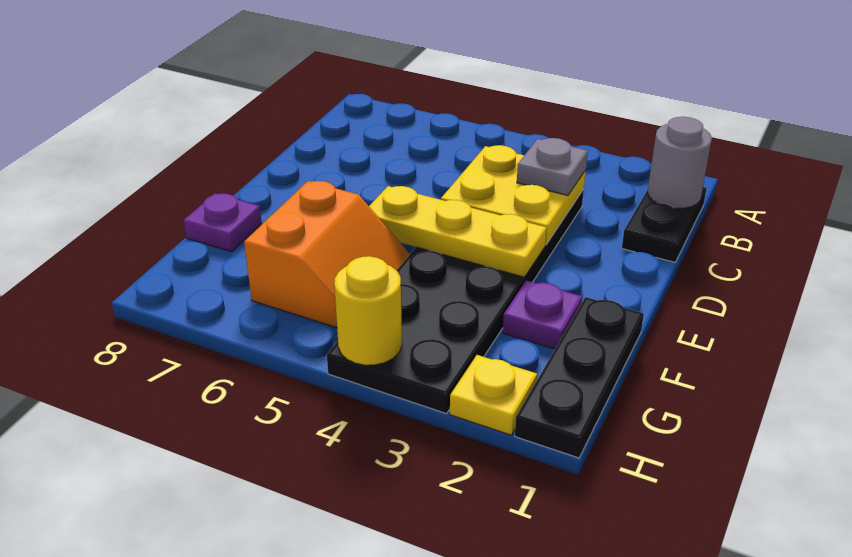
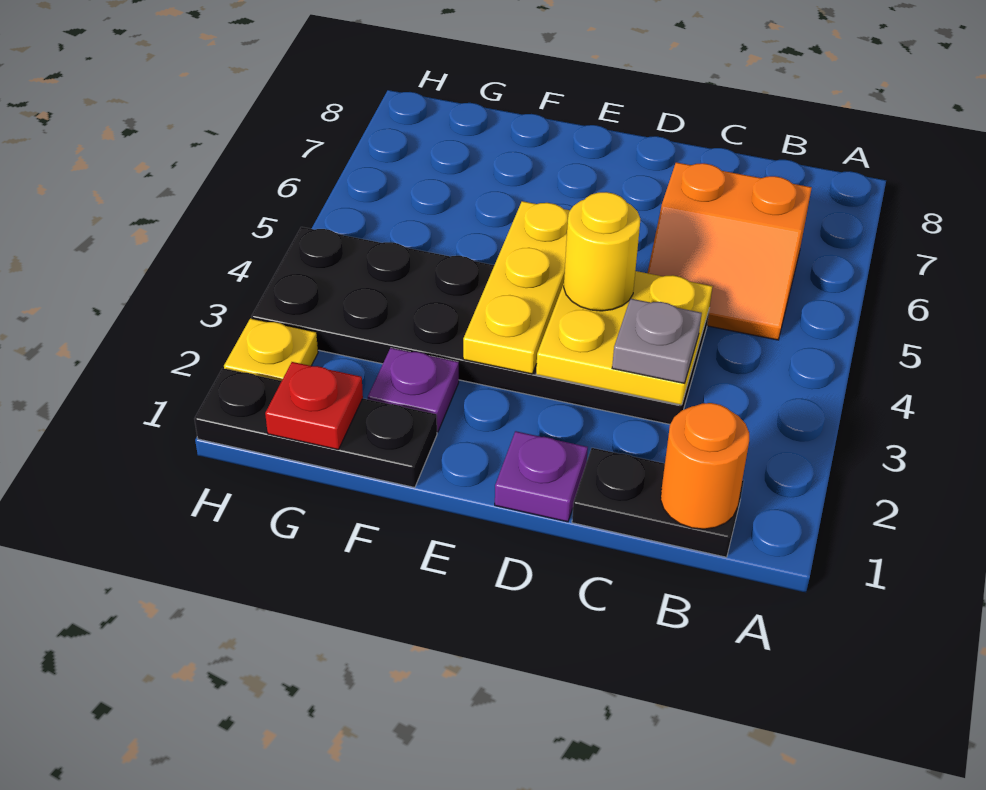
grey 1x1 round brick [647,117,712,208] -> orange 1x1 round brick [661,403,749,529]
orange 2x2 slope [244,181,410,328] -> orange 2x2 slope moved to [648,162,812,340]
purple 1x1 plate [183,193,262,252] -> purple 1x1 plate moved to [495,431,588,522]
none -> red 1x1 plate [265,362,363,450]
yellow 1x1 round brick [334,256,402,365] -> yellow 1x1 round brick moved to [564,192,640,311]

